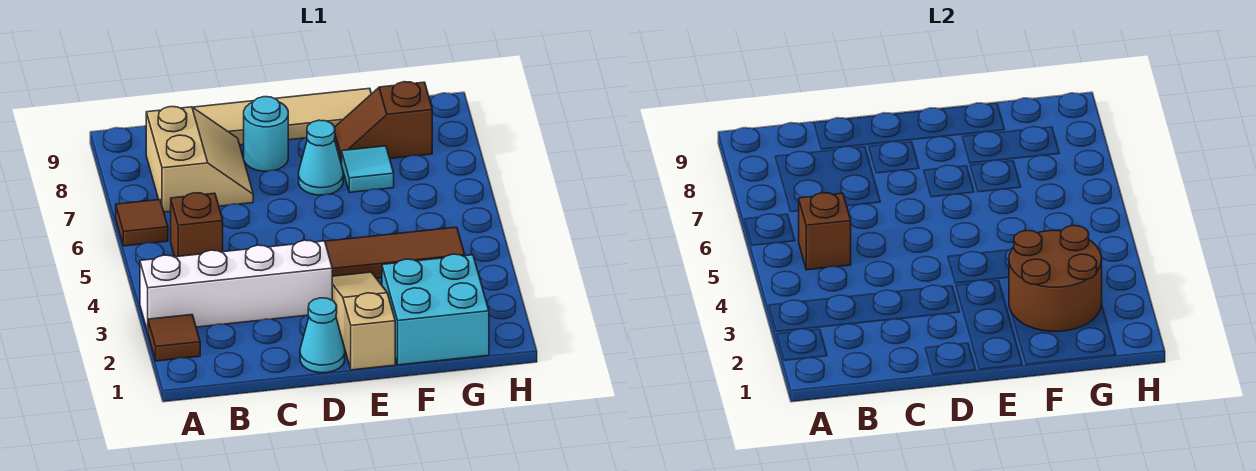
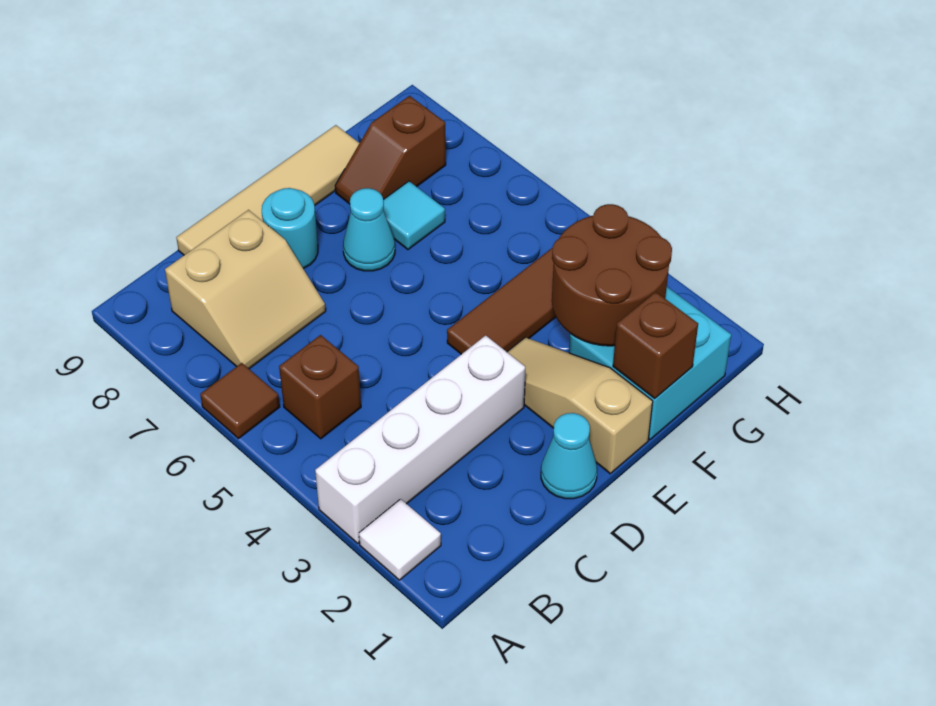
brown 1x1 tile [148,315,200,361] -> white 1x1 tile [359,499,441,580]
brown 1x1 brick [799,193,851,270] -> brown 1x1 brick moved to [613,292,698,398]
tan 2x2 slope [146,107,253,212] -> tan 2x2 slope turned to [165,210,326,369]

